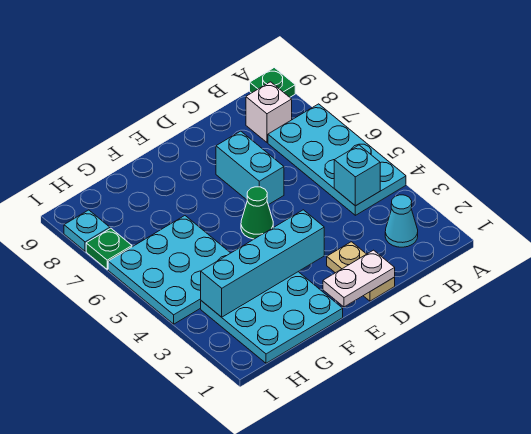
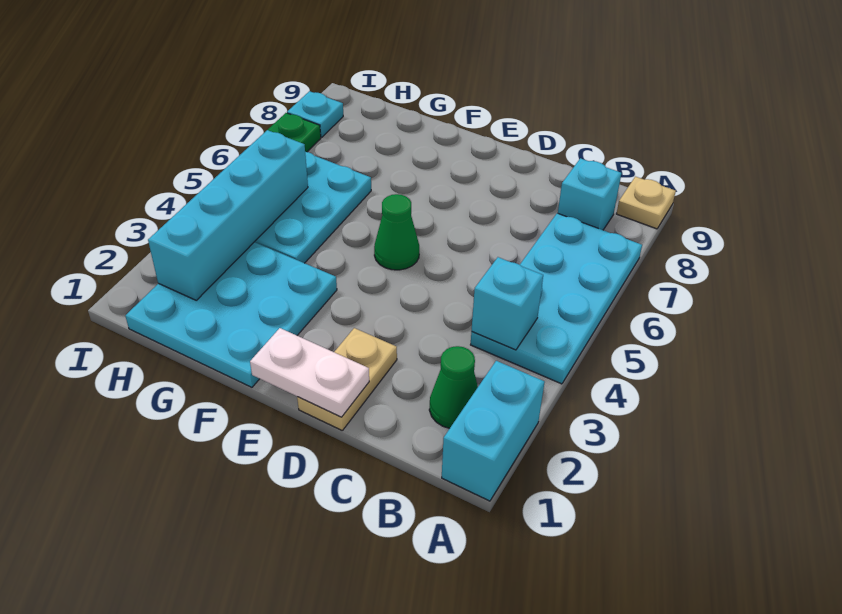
green 1x1 plate [250,68,295,97] -> tan 1x1 plate [617,177,676,229]
cyan 1x1 cone [385,195,418,247] -> green 1x1 cone [429,346,478,428]
white 1x1 brick [246,82,292,142] -> cyan 1x1 brick [558,158,621,230]
cyan 1x2 brick [216,131,284,205] -> cyan 1x2 brick moved to [442,361,545,501]
cyan 1x4 brick [201,210,324,317] -> cyan 1x4 brick turned to [148,130,308,300]

